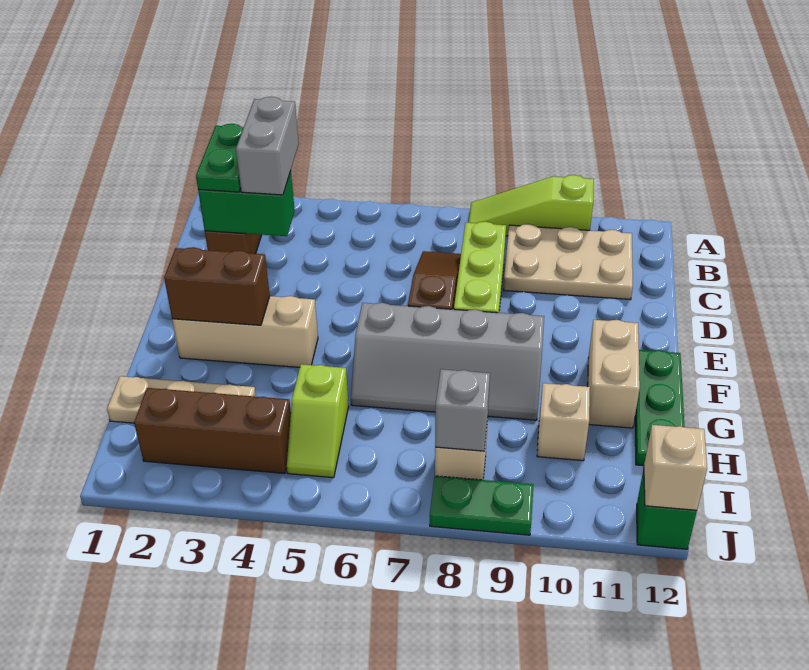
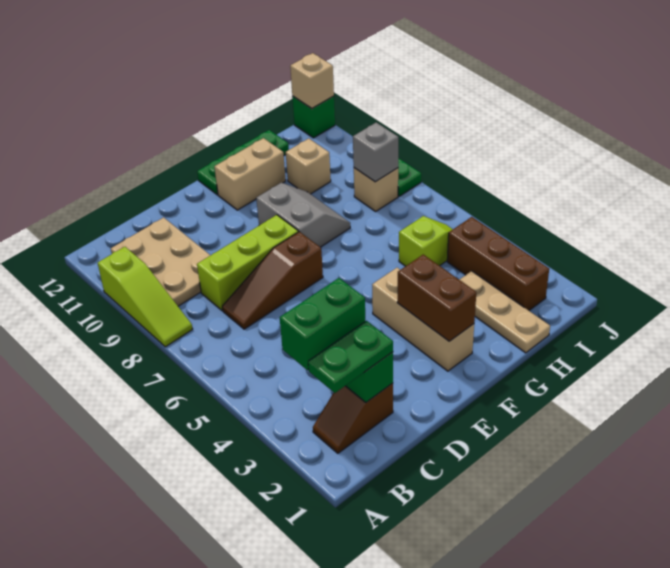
grey 1x2 brick [236,97,299,195] -> green 1x2 brick [280,278,365,370]
grey 2x4 slope [351,303,544,420] -> grey 2x2 slope [256,183,350,247]

